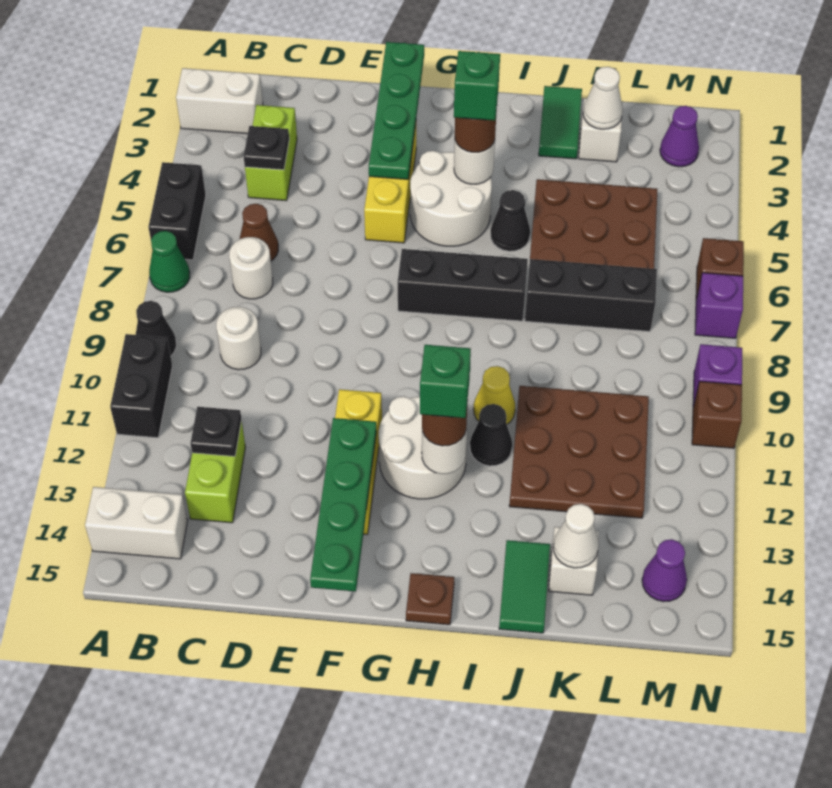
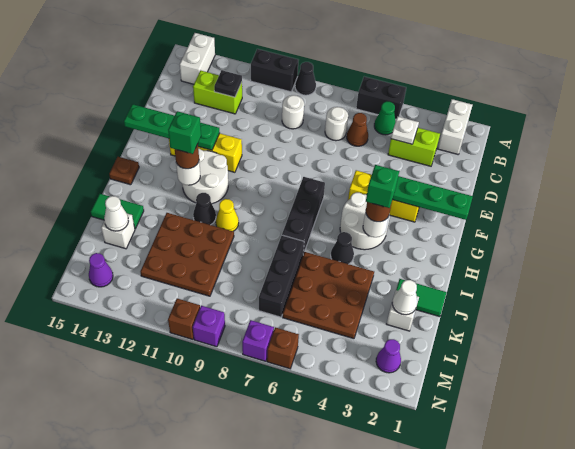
green 1x1 cone [149,231,190,292] -> green 1x1 cone moved to [374,101,396,135]
black 1x1 plate [244,126,289,170] -> white 1x1 plate [391,117,419,144]

